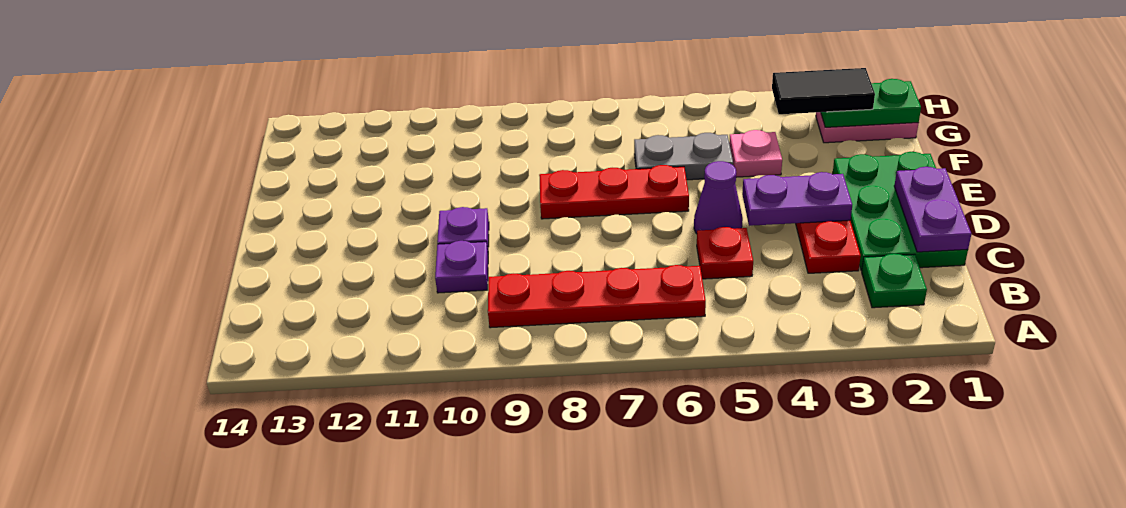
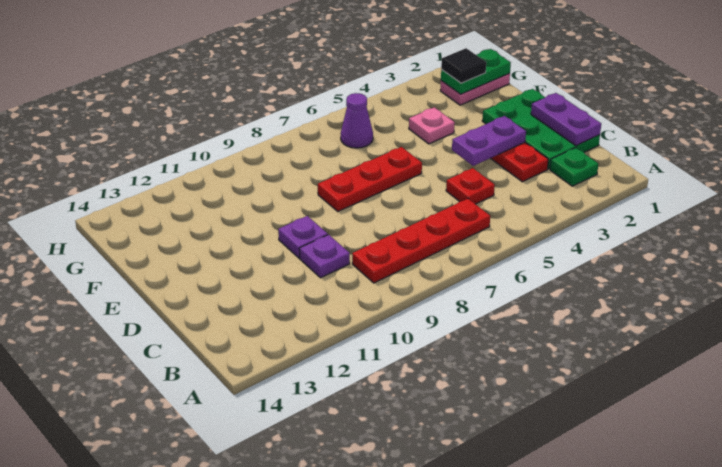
purple 1x1 cone [694,161,743,234] -> purple 1x1 cone moved to [341,93,373,148]
grey 1x2 plate [634,133,733,180] -> none
black 1x2 tile [772,68,875,114] -> black 1x1 tile [441,48,486,83]

